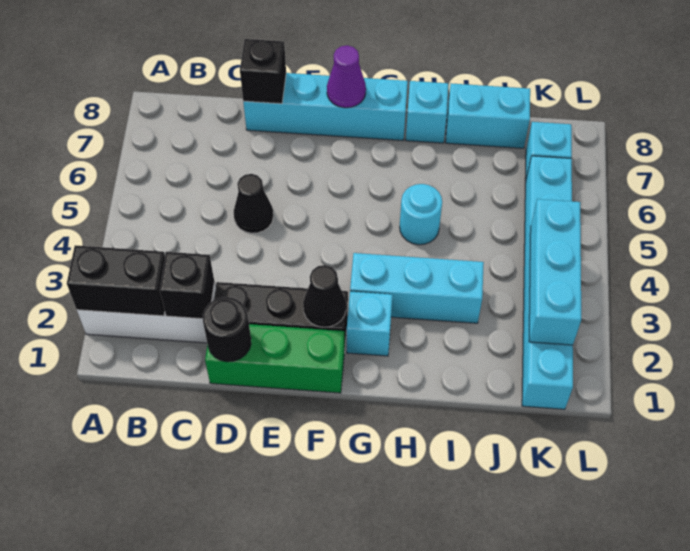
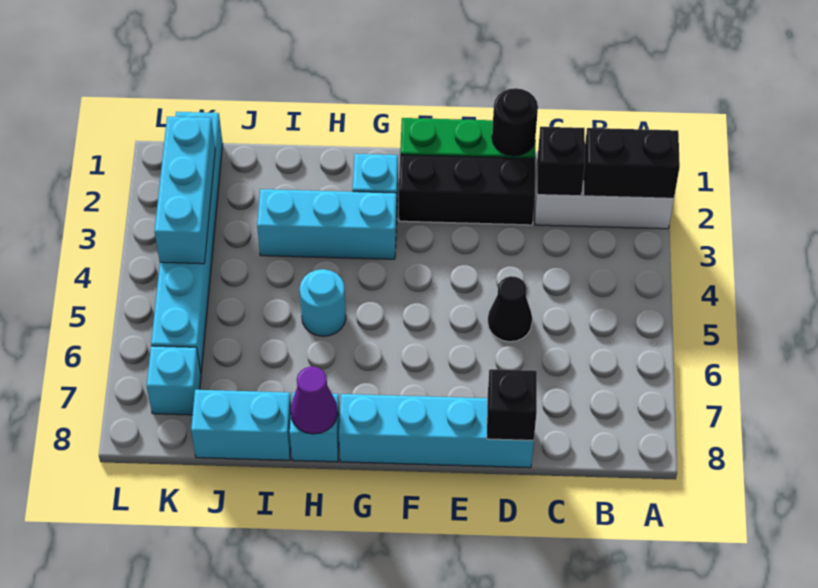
black 1x1 cone [303,265,346,327] -> none
purple 1x1 cone [327,45,366,108] -> purple 1x1 cone moved to [291,367,338,434]

